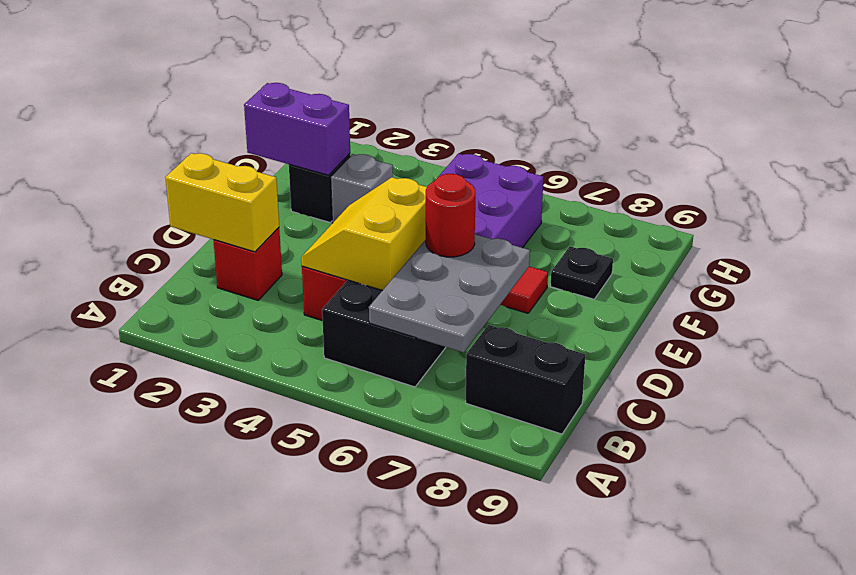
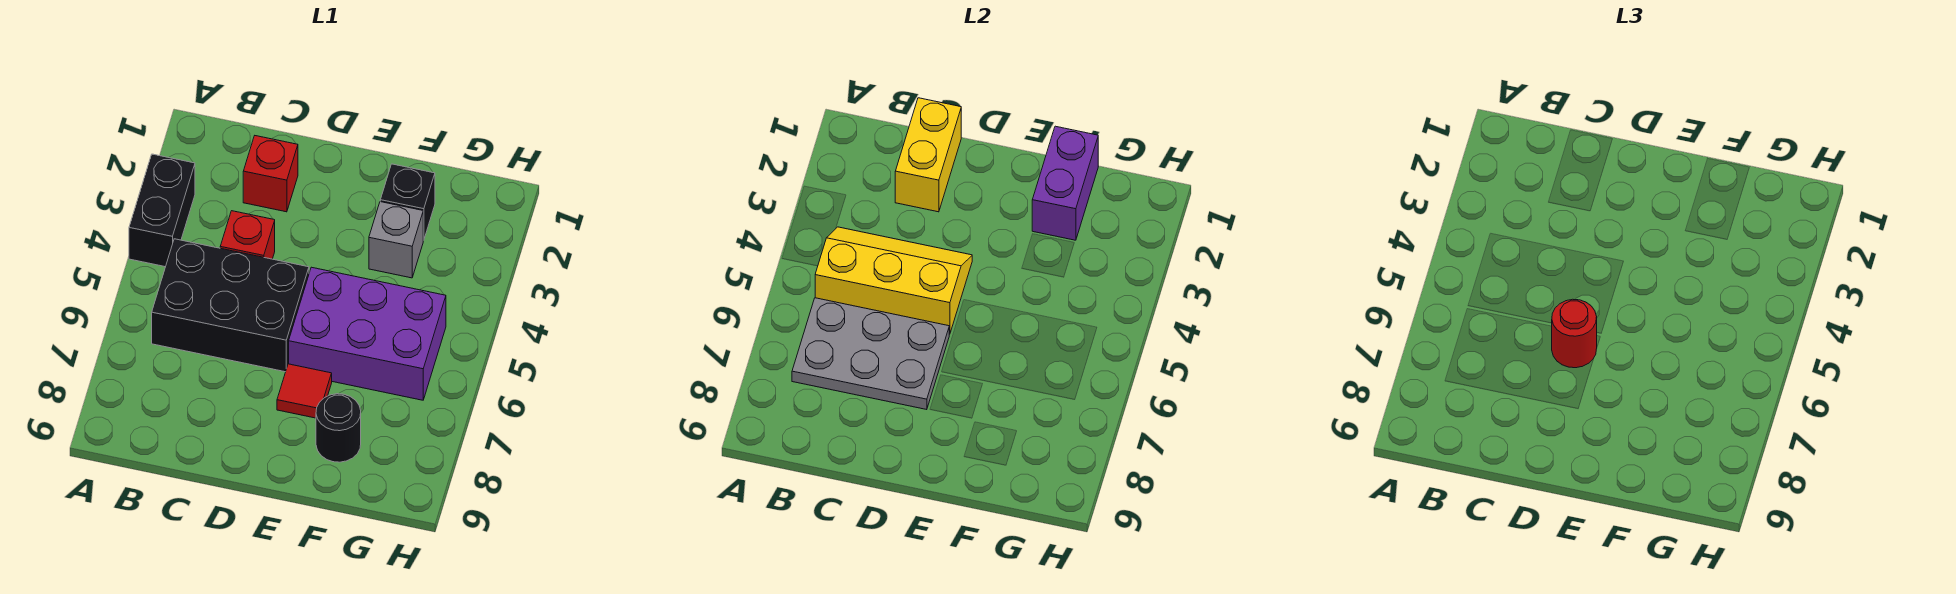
black 1x2 brick [466,325,585,434] -> black 1x2 brick moved to [129,154,195,267]
yellow 2x2 slope [301,177,427,290] -> yellow 2x3 slope [815,227,972,334]
black 1x1 plate [551,247,613,299] -> black 1x1 round brick [316,394,361,462]

